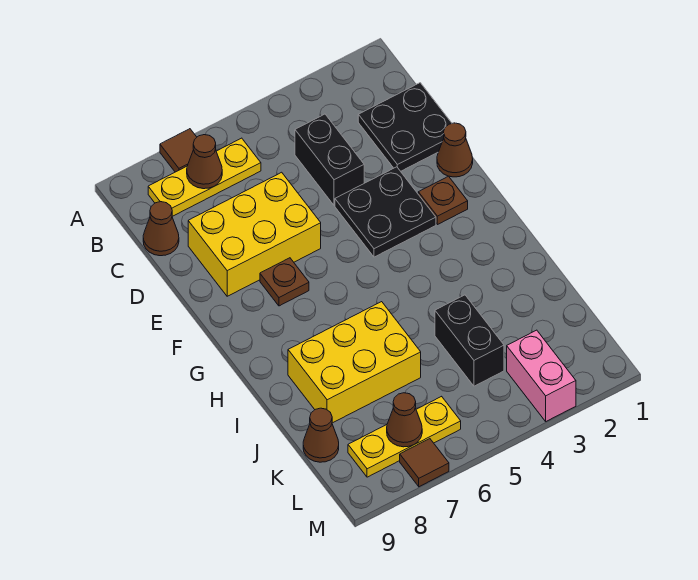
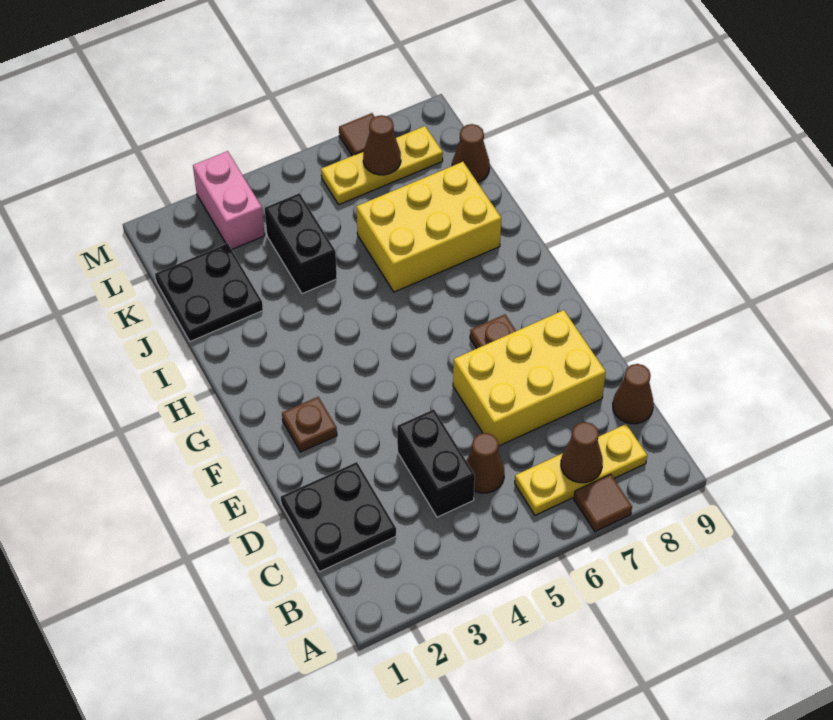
brown 1x1 cone [437,123,473,177] -> brown 1x1 cone moved to [467,433,504,493]
black 2x2 plate [335,167,436,257] -> black 2x2 plate moved to [155,243,263,341]

